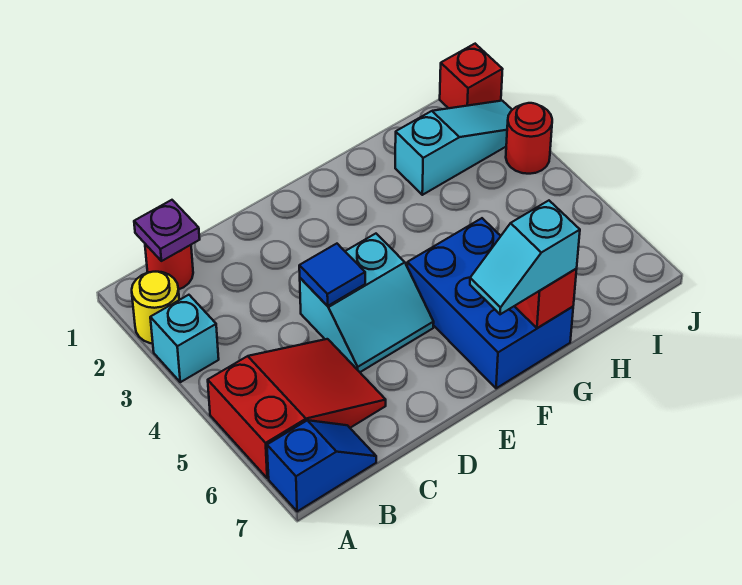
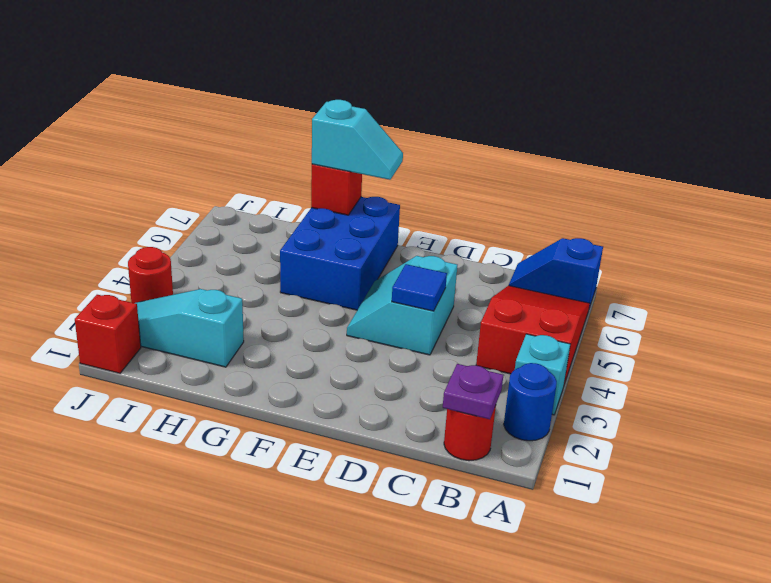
yellow 1x1 round brick [132,272,179,344] -> blue 1x1 round brick [504,363,557,441]
red 2x3 slope [208,339,386,478] -> red 2x3 slope turned to [476,286,590,384]
cyan 2x2 slope [300,234,434,372] -> cyan 2x2 slope turned to [347,256,457,355]

